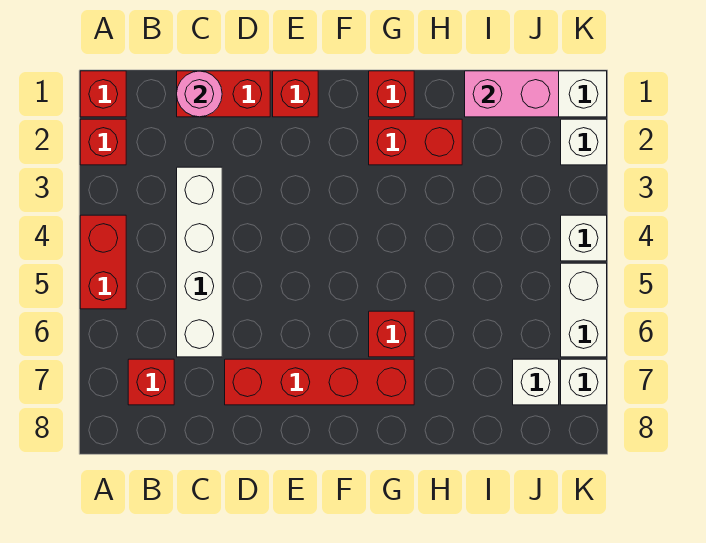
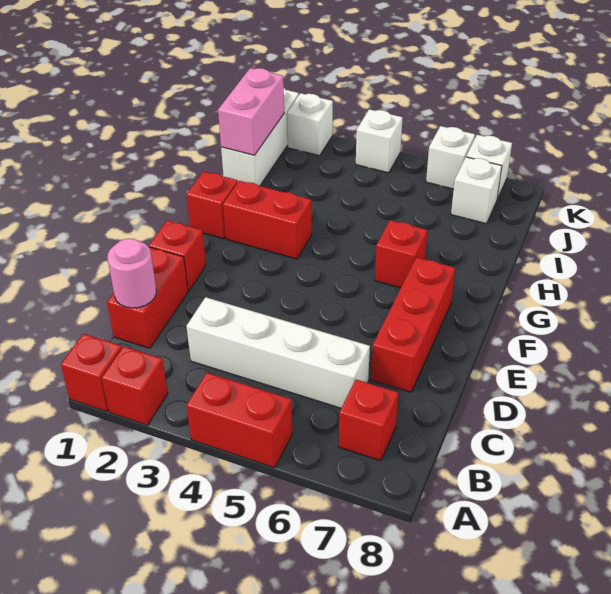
red 1x4 brick [225,359,414,405] -> red 1x3 brick [371,257,455,392]
red 1x2 brick [369,119,462,165] -> red 1x2 brick turned to [223,181,312,259]
white 1x2 brick [561,263,607,357] -> white 1x1 brick [426,126,475,189]

